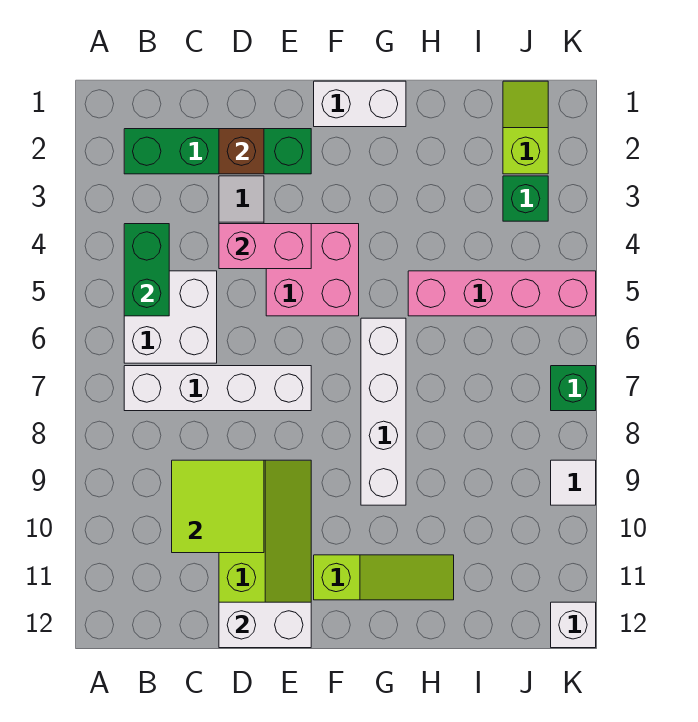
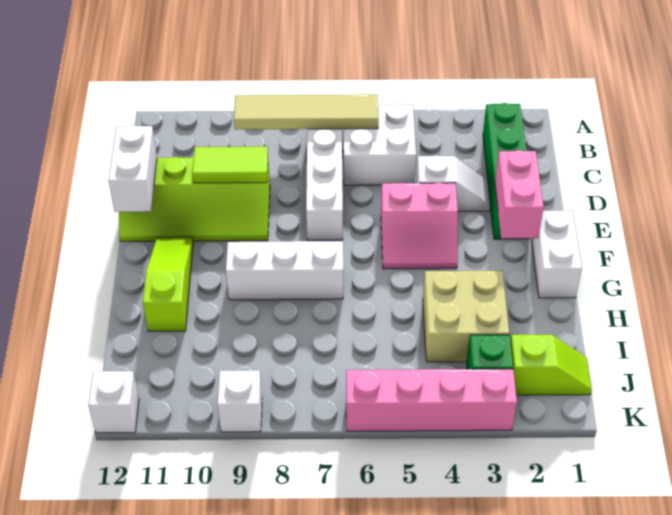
green 1x2 brick [124,224,169,316] -> none
none -> tan 1x4 tile [234,94,378,130]
lime 2x2 tile [172,460,264,553] -> lime 1x2 tile [192,147,268,183]
brown 1x1 brick [219,129,264,174] -> none
pink 1x2 brick [219,224,311,269] -> pink 1x2 brick moved to [495,150,544,239]
pink 2x2 brick [266,224,359,316] -> pink 2x2 slope [381,183,458,269]
lime 1x3 slope [314,555,454,600] -> lime 1x3 slope turned to [143,237,193,331]
white 1x4 brick [361,318,406,505] -> white 1x3 brick [226,241,343,300]
none -> tan 2x2 brick [423,271,509,362]
pink 1x4 brick [408,271,596,316] -> pink 1x4 brick turned to [346,369,517,431]
green 1x1 brick [551,366,596,411] -> none
white 1x1 tile [551,460,596,505] -> white 1x1 brick [218,370,262,432]

